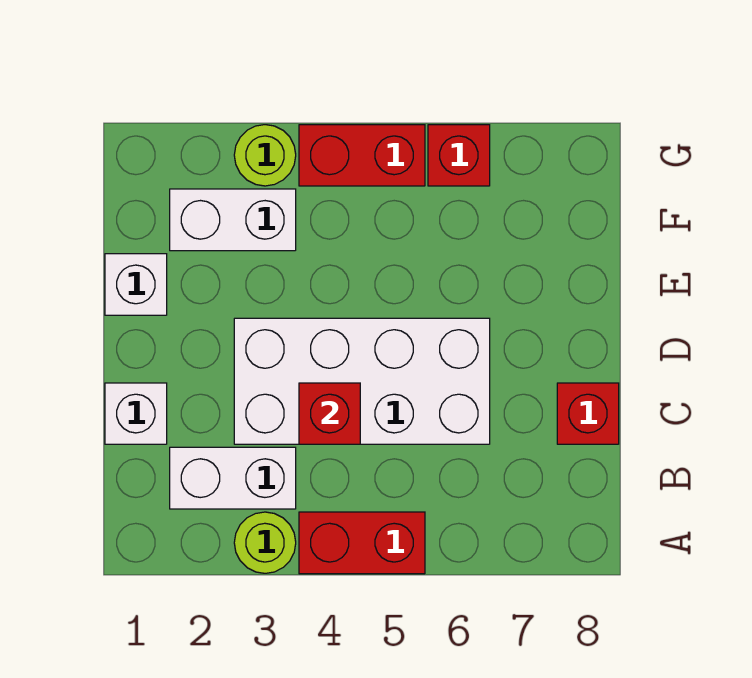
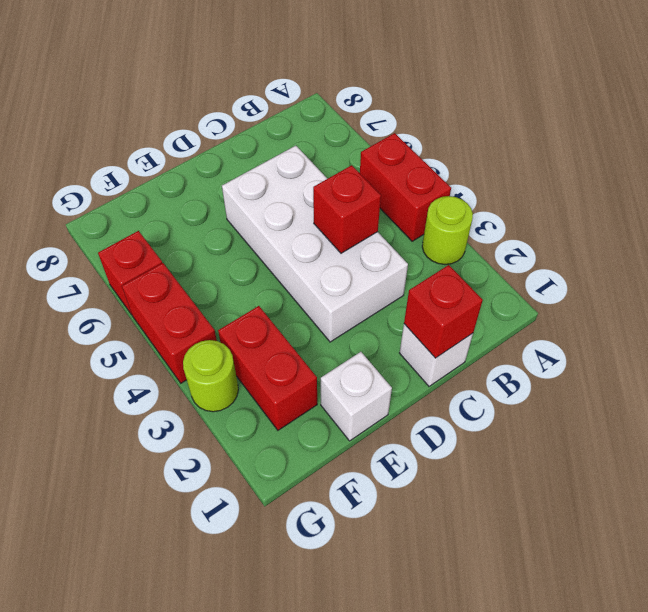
white 1x2 brick [170,447,296,509] -> none
red 1x1 brick [557,383,619,444] -> red 1x1 brick moved to [404,265,483,358]
white 1x2 brick [170,189,296,251] -> red 1x2 brick [218,306,317,430]

